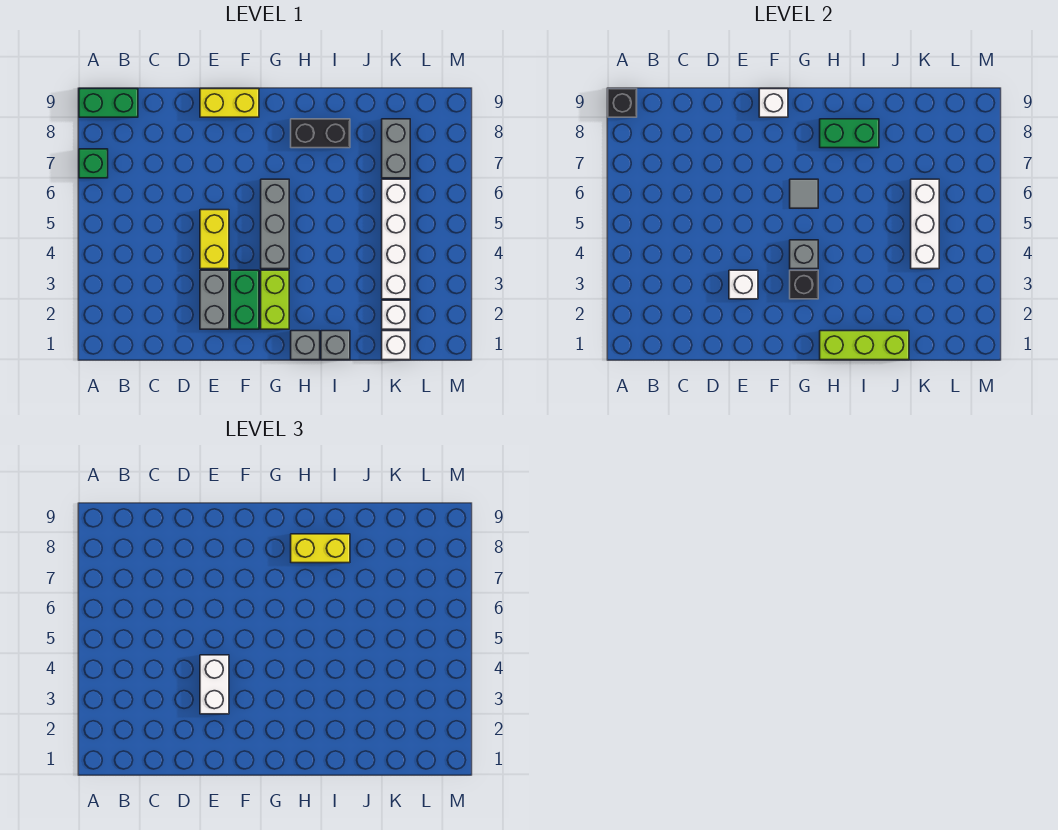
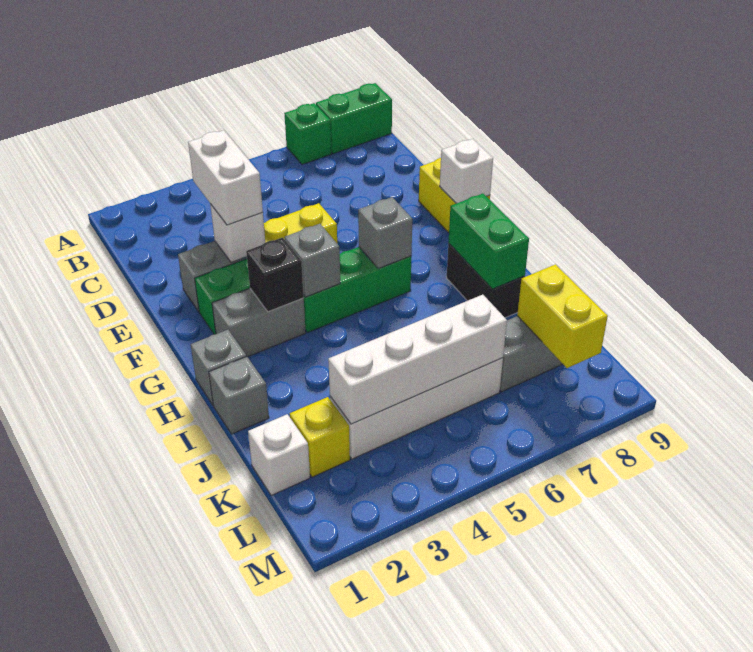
green 1x2 brick [79,89,138,117] -> green 1x2 brick turned to [316,83,392,154]
black 1x1 brick [608,89,637,117] -> none
white 1x2 brick [200,655,229,714] -> white 1x2 brick turned to [188,130,263,225]
lime 1x2 brick [261,270,289,329] -> grey 1x2 brick [212,289,306,357]
grey 1x3 brick [261,179,289,269] -> green 1x3 brick [304,247,411,333]
grey 1x1 tile [790,179,818,208] -> grey 1x1 brick [358,197,412,269]
lime 1x3 brick [820,331,909,360] -> none
yellow 1x2 brick [291,534,350,563] -> yellow 1x2 brick moved to [517,264,608,368]
white 1x1 brick [382,300,410,329] -> yellow 1x1 brick [289,397,350,477]
white 1x3 brick [911,179,939,269] -> white 1x4 brick [328,295,507,424]

